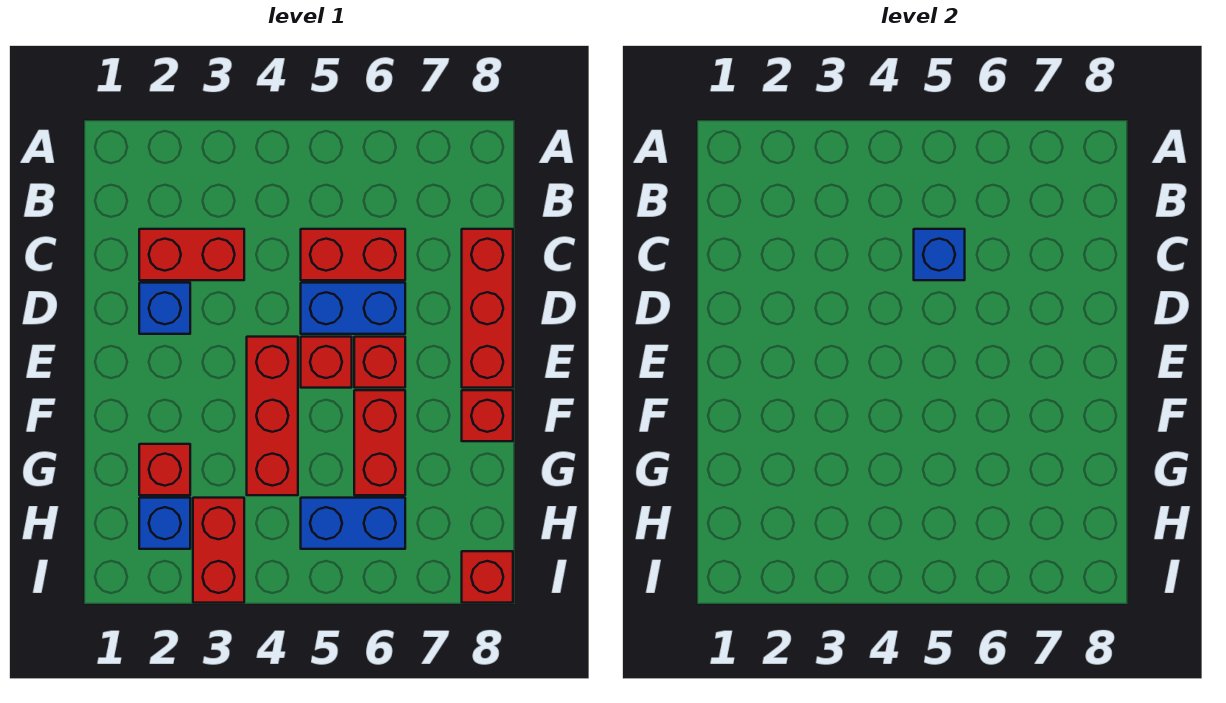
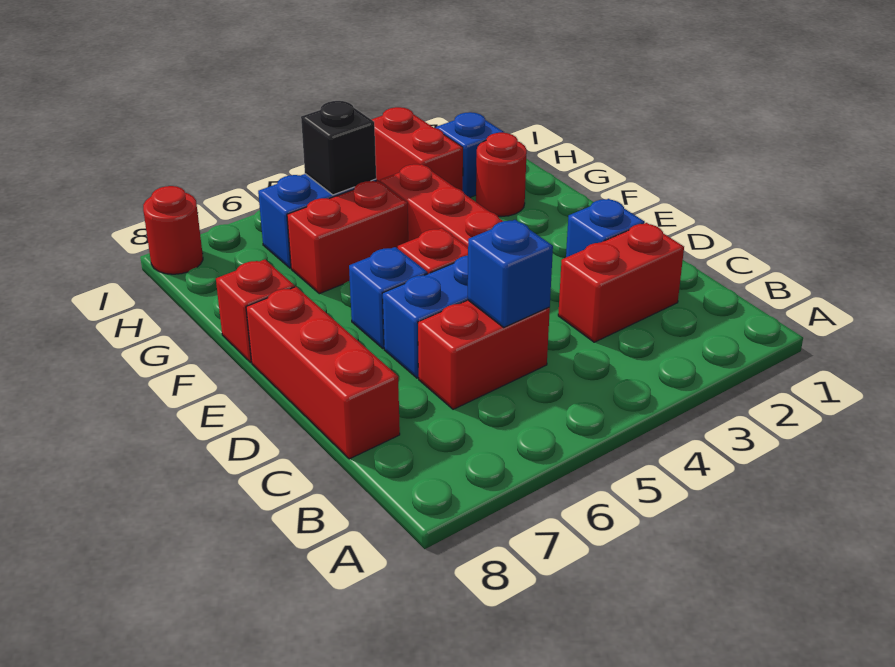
red 1x1 brick [354,337,405,388] -> blue 1x1 brick [349,247,428,348]
red 1x2 brick [354,390,405,495] -> red 1x2 brick turned to [287,181,408,294]
red 1x1 brick [139,444,190,495] -> red 1x1 round brick [476,133,527,217]
none -> black 1x1 brick [301,101,376,195]
red 1x1 brick [462,551,513,603] -> red 1x1 round brick [143,186,203,274]

